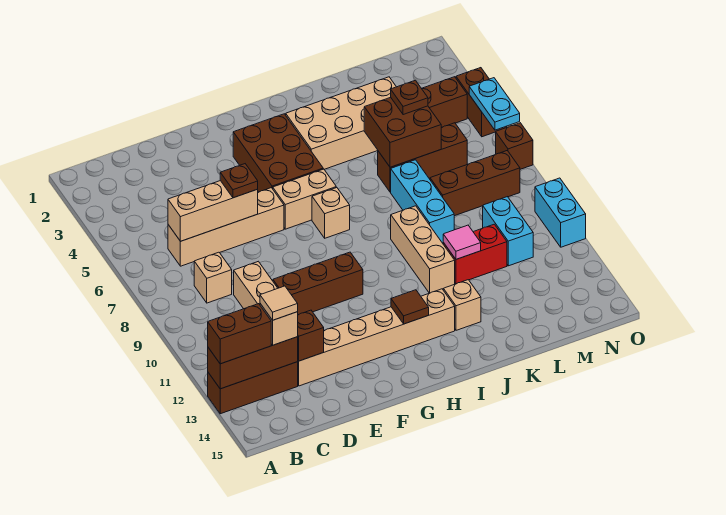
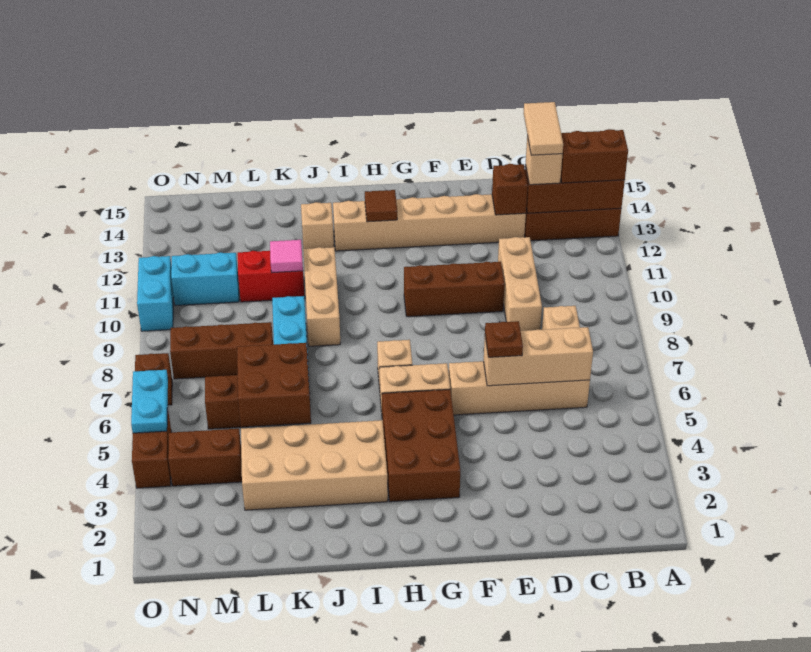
tan 1x1 tile [260,286,298,320] -> tan 1x2 tile [524,102,563,155]
brown 1x1 plate [391,80,428,115] -> none
cyan 1x2 brick [483,197,533,266] -> cyan 1x2 brick turned to [171,253,239,306]

